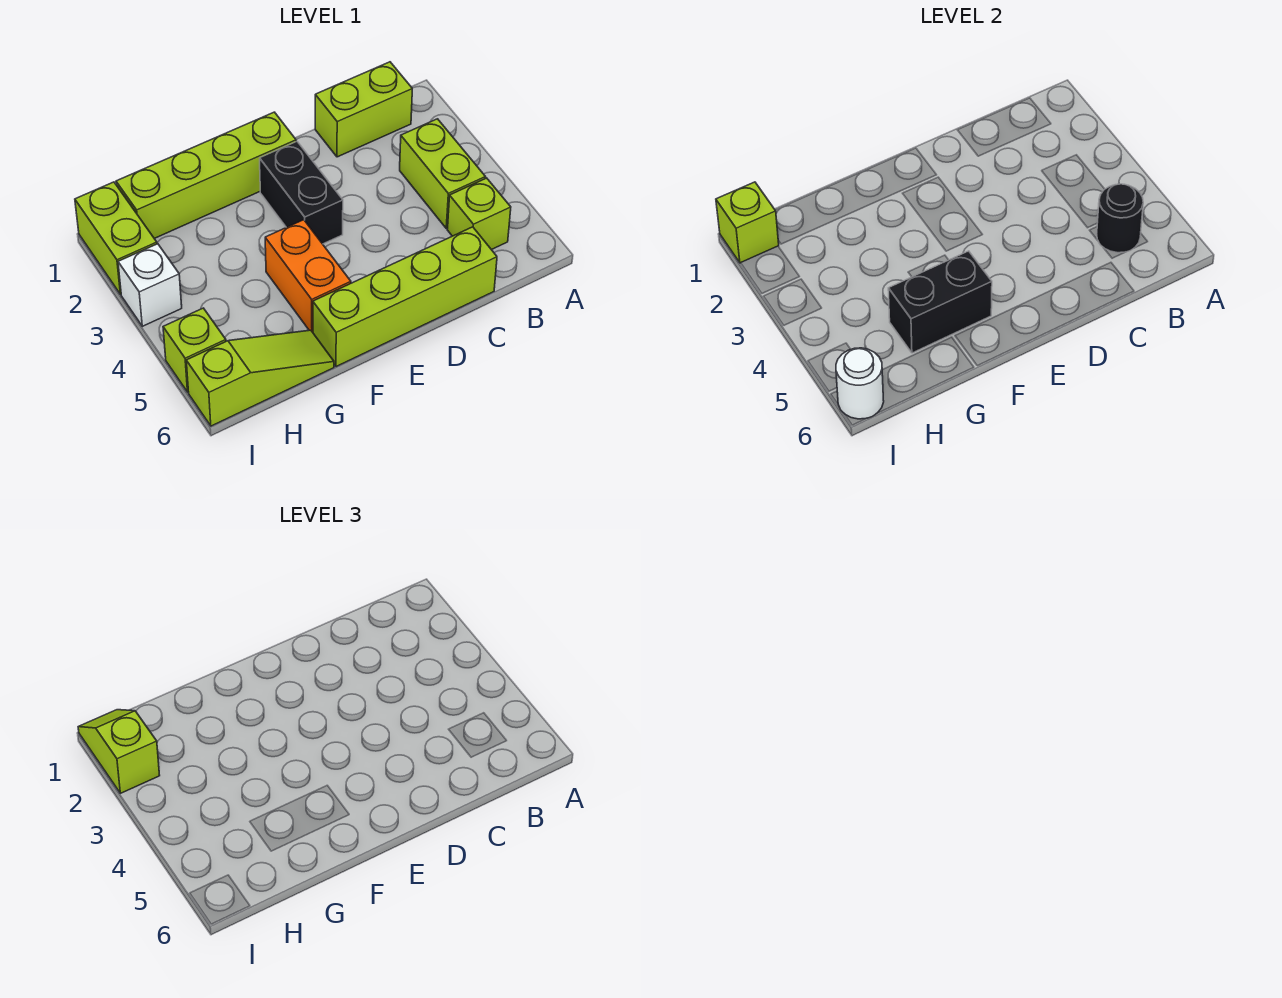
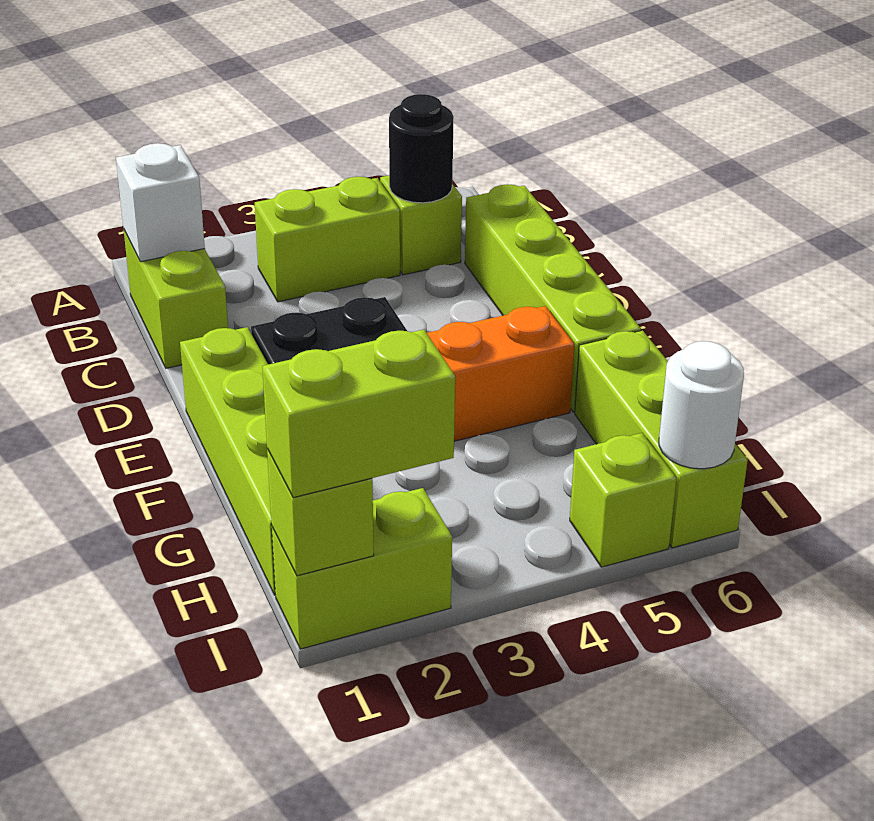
black 1x2 brick [888,251,992,353] -> none
lime 1x3 slope [186,330,334,426] -> lime 1x3 brick [575,330,748,548]
lime 1x2 slope [78,710,160,793] -> lime 1x2 brick [262,330,455,498]
white 1x1 brick [118,244,182,326] -> white 1x1 brick moved to [116,143,205,262]

